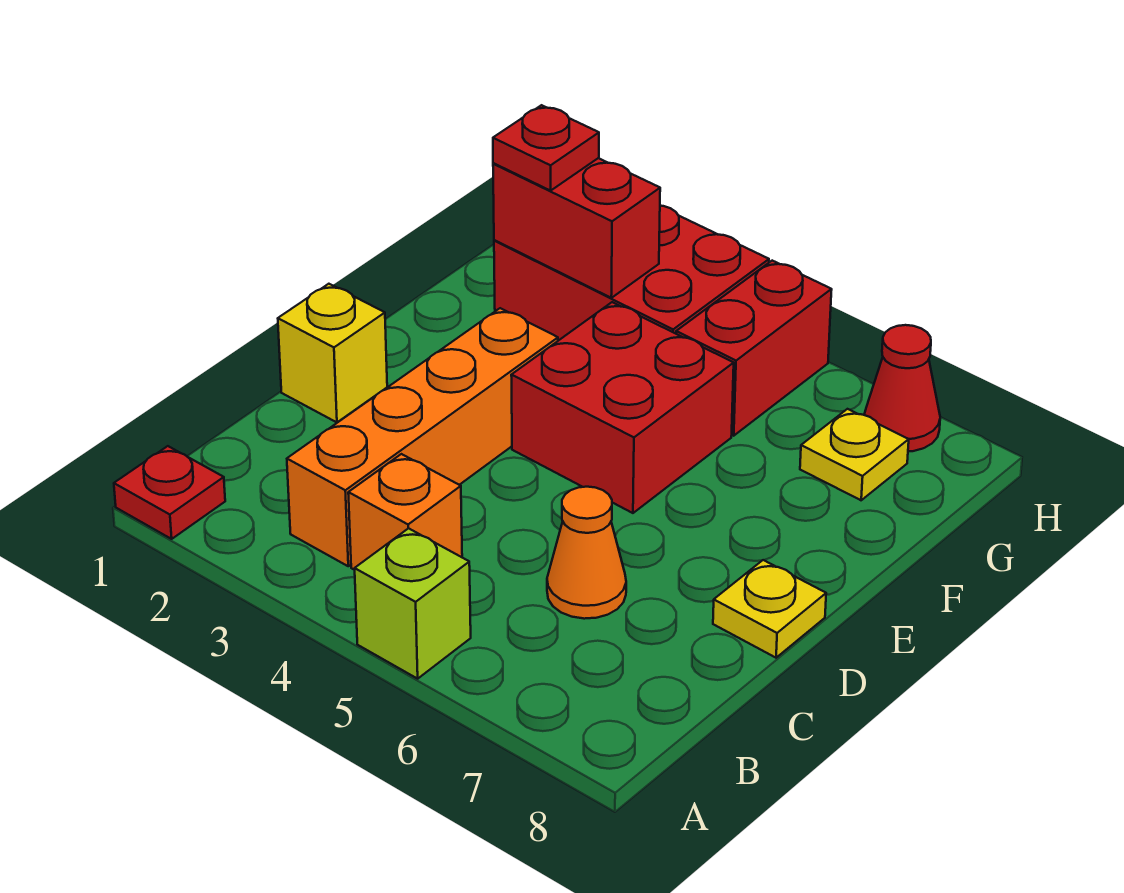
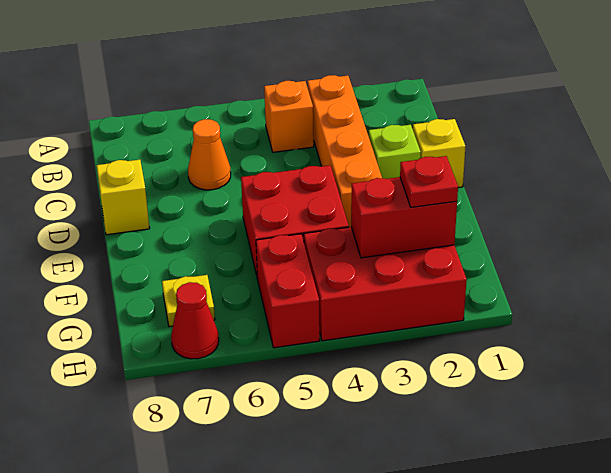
red 1x1 plate [114,446,225,539] -> none
lime 1x1 brick [355,528,471,679] -> lime 1x1 brick moved to [369,125,421,179]
yellow 1x1 plate [713,560,826,658] -> yellow 1x1 brick [97,160,150,235]

